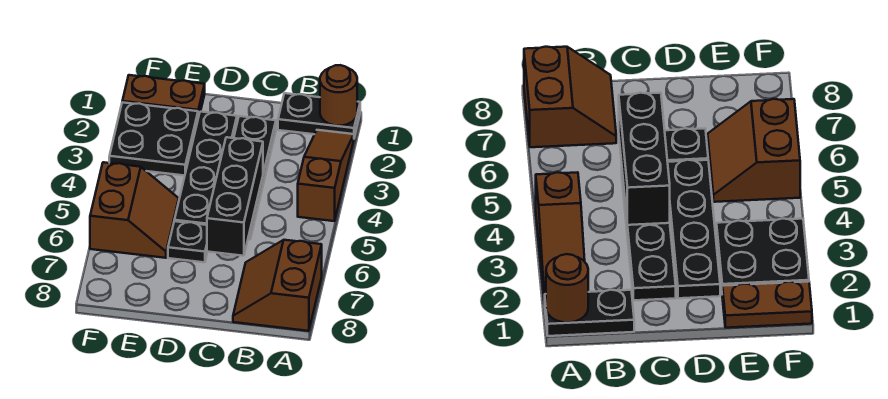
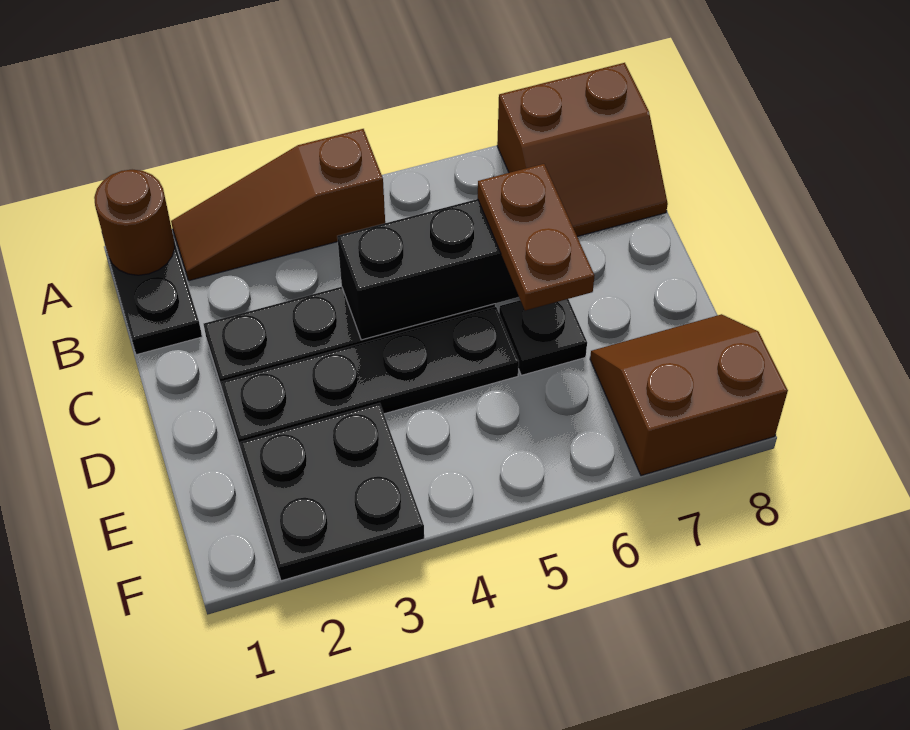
brown 1x2 plate [122,75,205,117] -> brown 1x2 plate moved to [478,164,594,311]
brown 2x2 slope [90,162,179,258] -> brown 2x2 slope moved to [590,314,788,476]

